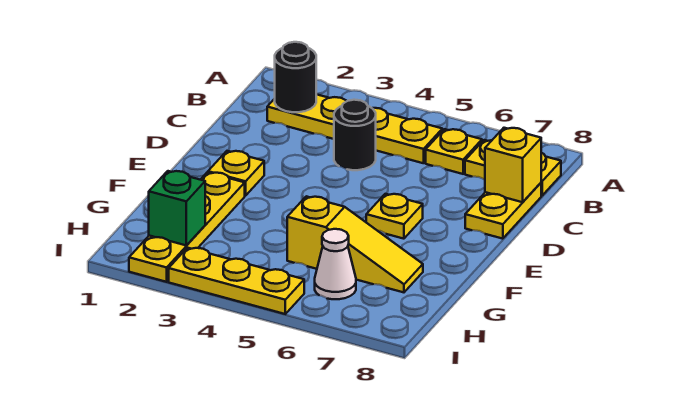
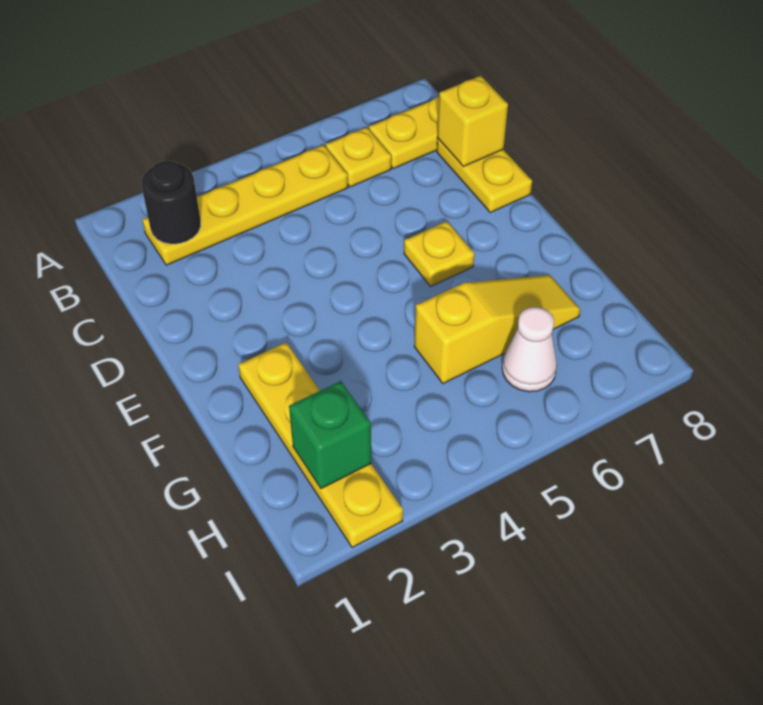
black 1x1 round brick [334,100,376,170] -> none
yellow 1x1 plate [208,151,264,196] -> none
yellow 1x3 plate [169,248,304,314] -> none

